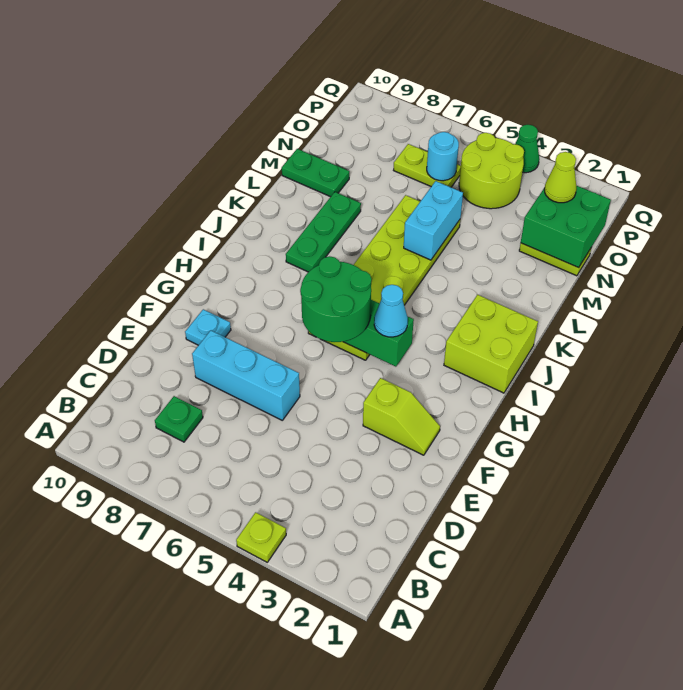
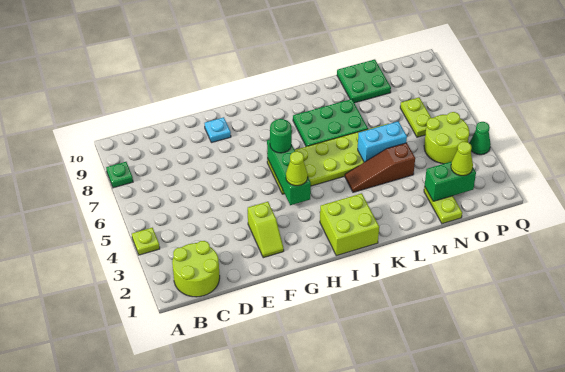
none -> lime 2x2 round brick [172,241,220,297]
green 1x1 plate [155,396,203,442] -> green 1x1 plate moved to [106,162,133,188]
cyan 1x3 brick [192,330,300,420] -> none
green 2x2 round brick [300,256,372,342] -> green 1x1 round brick [270,119,292,153]
cyan 1x1 cone [374,285,408,337] -> lime 1x1 cone [286,151,308,186]
green 1x3 plate [286,192,361,272] -> green 2x3 plate [293,99,368,147]
none -> brown 1x3 slope [345,143,415,192]
green 1x2 plate [282,149,349,197] -> green 2x2 plate [337,59,391,103]
green 2x2 brick [521,186,611,268] -> green 1x2 brick [425,162,476,201]
cyan 1x1 round brick [427,132,459,181] -> none

